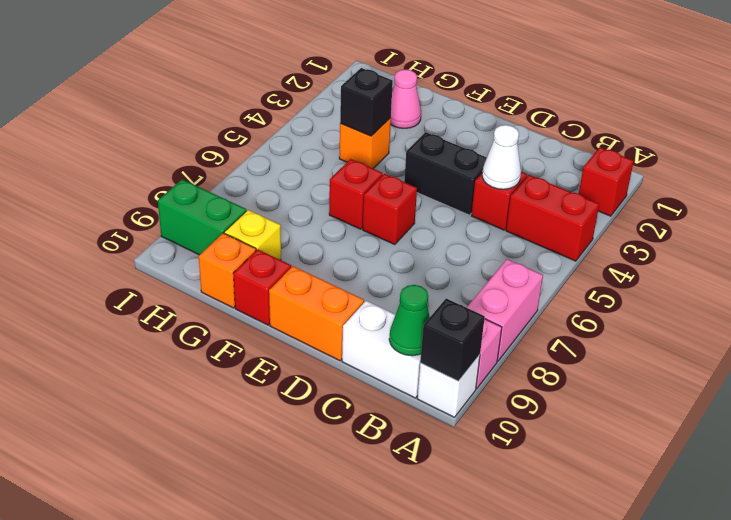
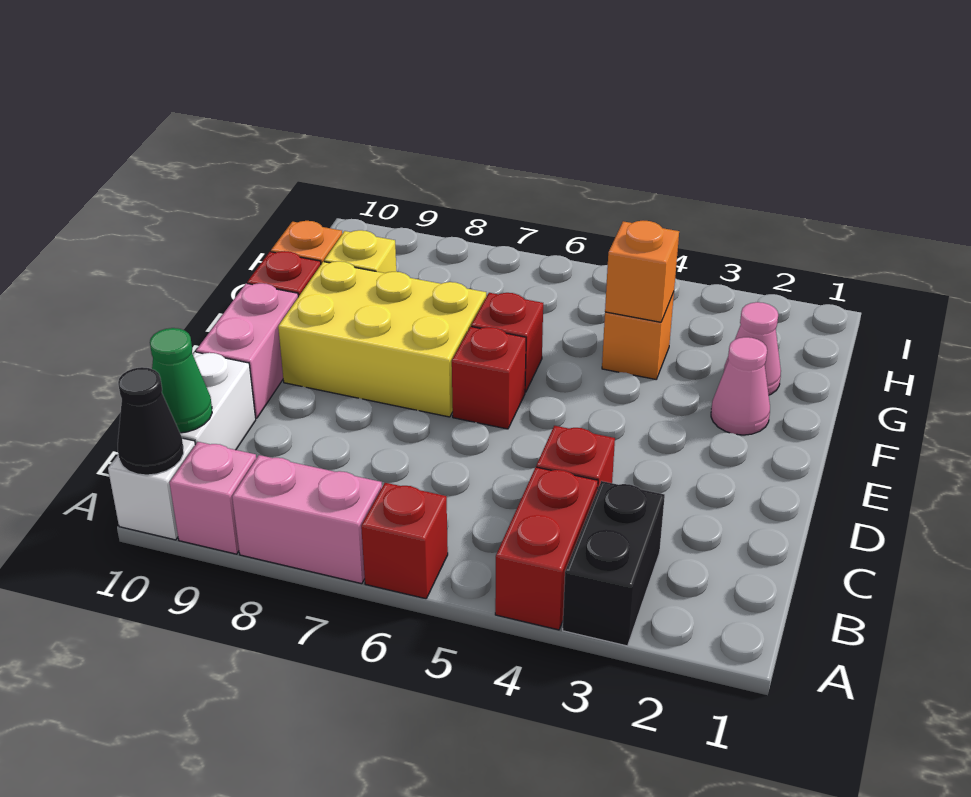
red 1x1 brick [579,147,634,216] -> red 1x1 brick moved to [361,483,448,599]
black 1x1 brick [420,299,485,381] -> black 1x1 cone [118,367,184,475]
white 1x1 cone [482,125,521,189] -> none
black 1x2 brick [404,132,487,215] -> black 1x2 brick moved to [563,481,665,646]
orange 1x2 brick [269,266,364,361] -> pink 1x2 brick [196,283,298,418]
none -> yellow 2x3 brick [278,261,486,417]
none -> pink 1x1 cone [711,337,770,435]
black 1x1 brick [340,68,393,136] -> orange 1x1 brick [605,221,679,322]
green 1x2 brick [158,179,246,255] -> none

